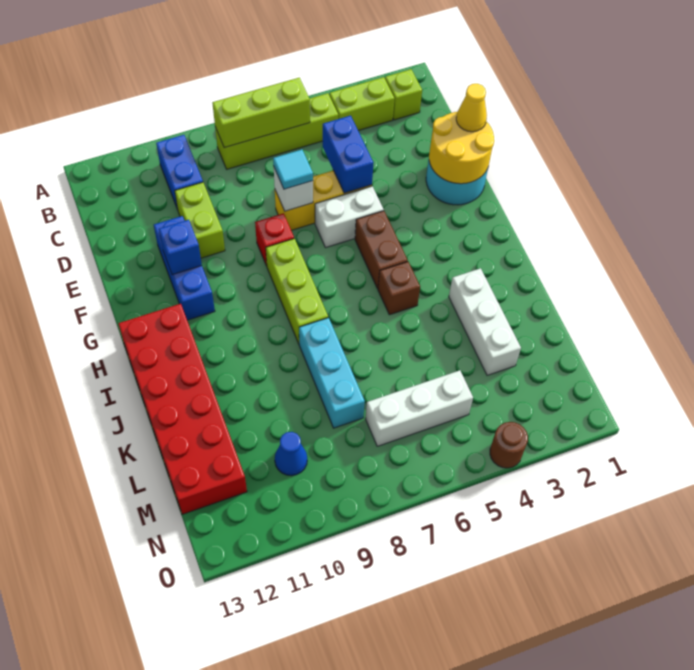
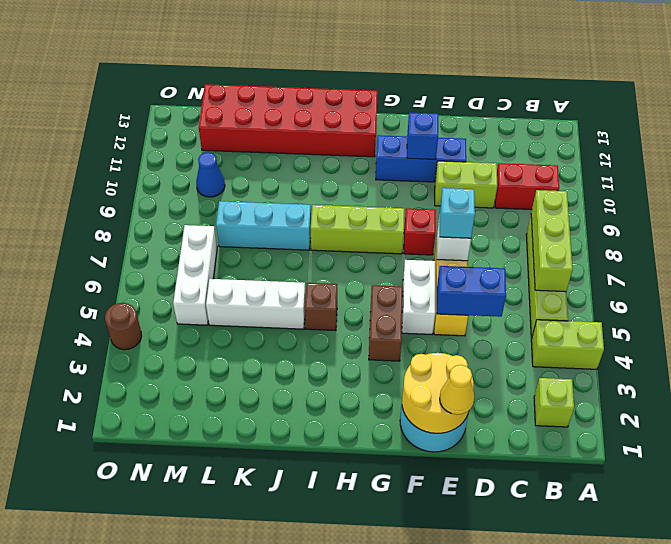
lime 1x2 brick [329,77,395,131] -> lime 1x2 brick turned to [531,320,604,369]
blue 1x2 brick [156,135,203,210] -> red 1x2 brick [495,163,559,210]
cyan 1x1 tile [273,150,313,189] -> cyan 1x1 brick [440,188,475,238]
brown 1x2 brick [355,211,408,289] -> brown 1x2 brick turned to [369,285,403,361]
white 1x3 brick [449,268,521,375] -> white 1x3 brick moved to [206,279,305,329]

